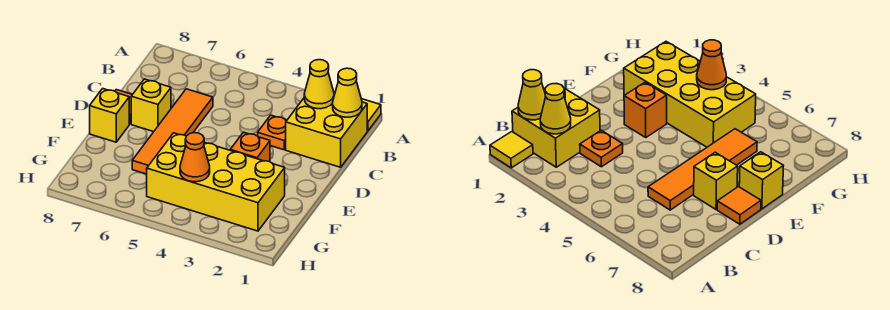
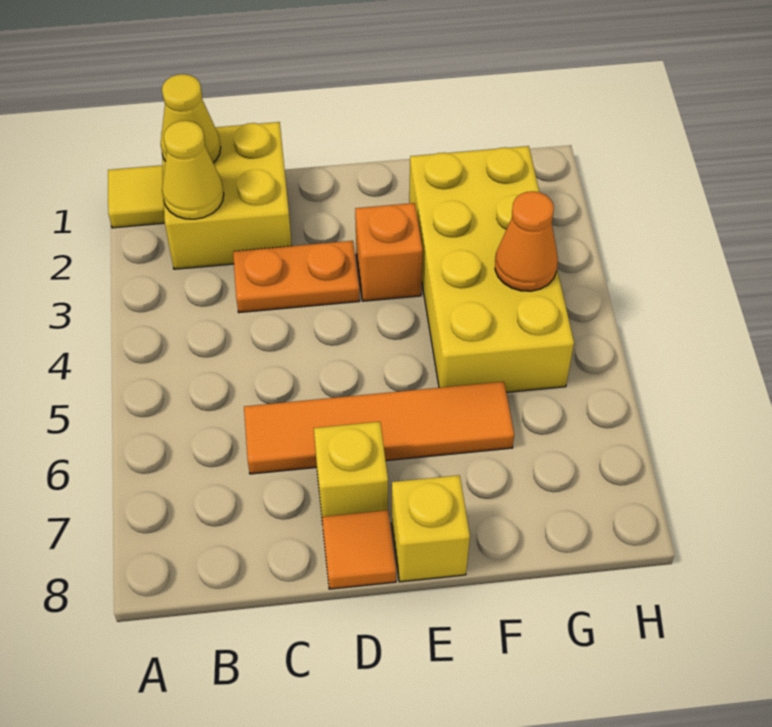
orange 1x1 plate [258,115,287,150] -> orange 1x2 plate [233,241,360,313]

